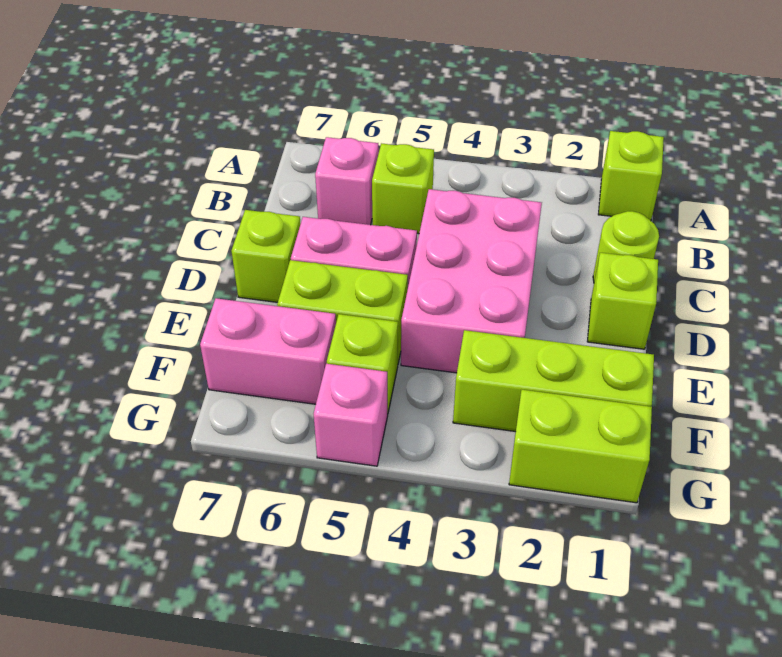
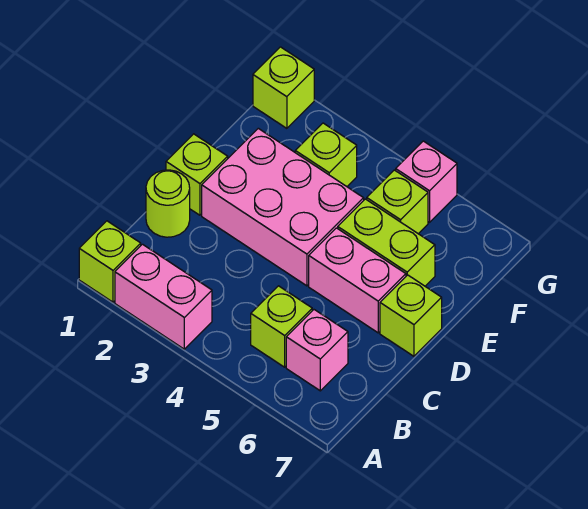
pink 2x3 brick [401,189,542,373] -> pink 2x3 brick turned to [202,128,364,286]
lime 1x3 brick [453,330,654,432] -> lime 1x1 brick [295,123,357,186]
pink 1x2 brick [200,298,336,404] -> pink 1x2 brick moved to [115,244,212,349]
lime 1x2 brick [509,390,652,503] -> lime 1x1 brick [253,47,314,128]

